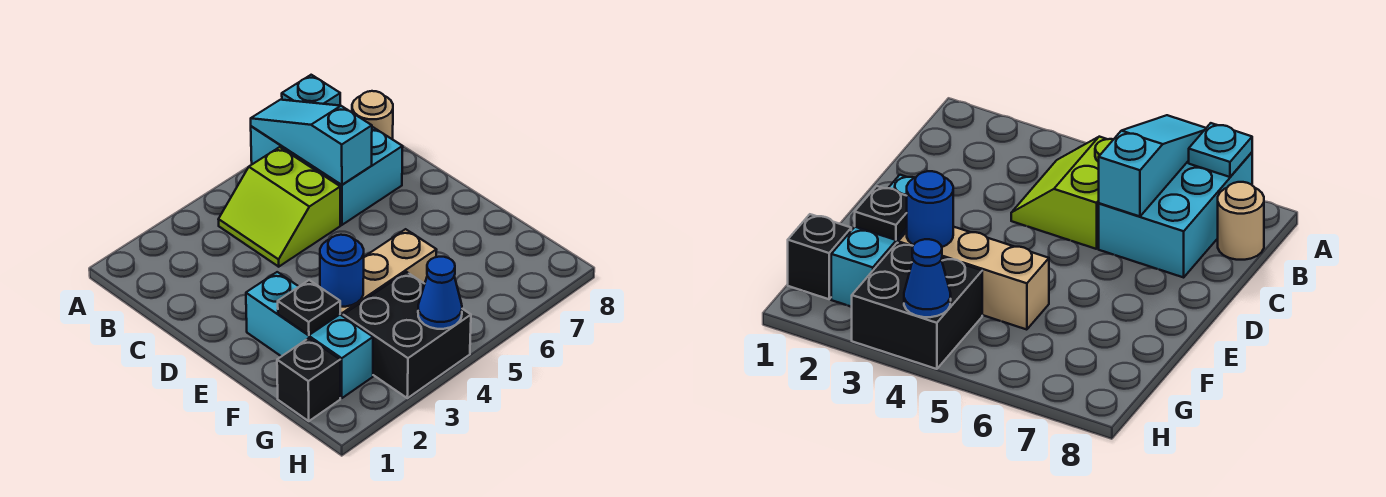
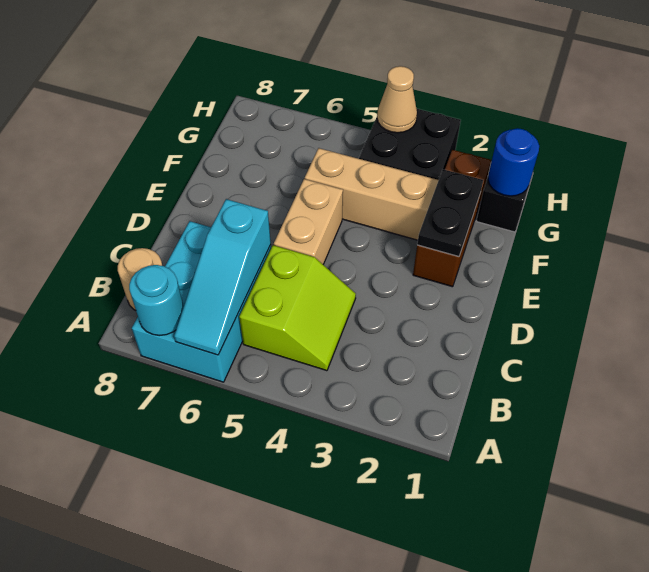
cyan 1x1 plate [282,75,340,106] -> cyan 1x1 round brick [129,265,184,336]
none -> tan 1x2 brick [274,179,343,264]
cyan 1x3 brick [246,272,373,398] -> brown 1x3 brick [413,150,491,287]
black 1x1 plate [278,280,340,335] -> black 1x2 plate [417,169,483,257]
blue 1x1 round brick [320,235,364,307] -> blue 1x1 round brick moved to [488,128,539,196]
blue 1x1 cone [418,257,462,329] -> tan 1x1 cone [377,66,417,133]

